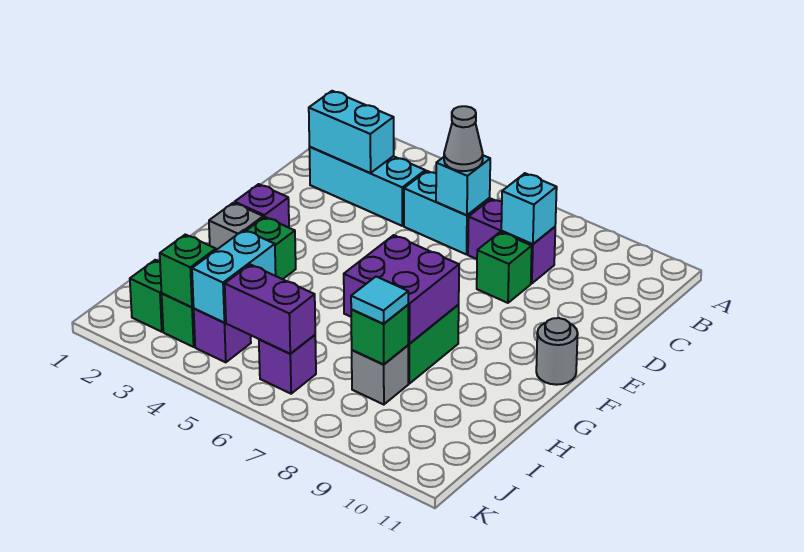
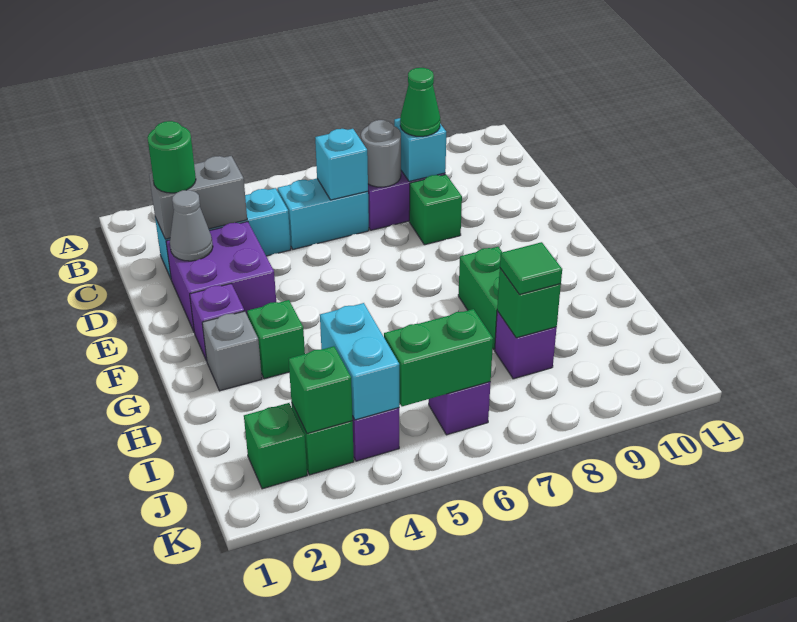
cyan 1x2 brick [309,91,394,173] -> grey 1x2 brick [149,156,247,239]
none -> green 1x1 round brick [147,121,196,193]
grey 1x1 cone [444,106,483,171] -> grey 1x1 cone moved to [170,190,213,261]
none -> green 1x1 cone [400,68,440,136]
grey 1x1 round brick [536,318,578,385] -> grey 1x1 round brick moved to [361,120,401,187]
purple 2x2 brick [344,235,459,344] -> purple 2x2 brick moved to [166,222,276,331]
grey 1x1 brick [352,346,408,405] -> purple 1x1 brick [495,311,557,379]
cyan 1x1 tile [351,277,408,324] -> green 1x1 tile [500,242,562,294]
purple 1x2 brick [225,265,315,354] -> green 1x2 brick [384,309,493,406]

